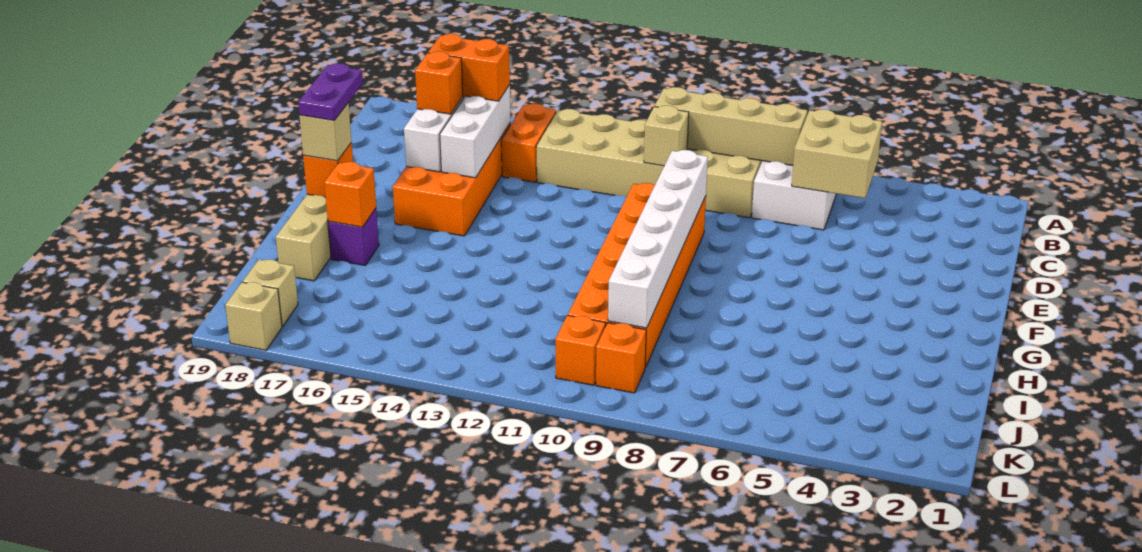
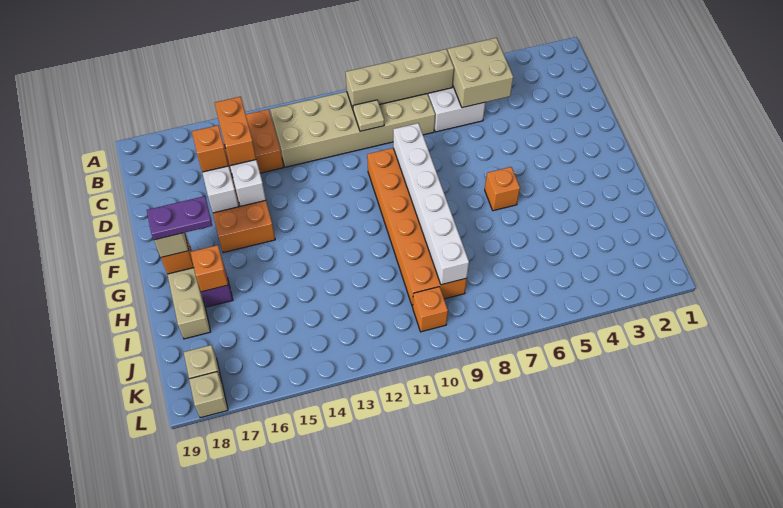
tan 1x1 brick [644,106,689,166] -> tan 1x1 plate [353,100,384,131]
orange 1x2 brick [428,34,510,101] -> orange 1x2 brick turned to [215,97,256,166]
purple 1x2 plate [298,63,363,120] -> purple 1x2 plate turned to [147,196,212,240]
orange 1x1 brick [596,323,646,393] -> orange 1x1 brick moved to [485,167,520,211]

